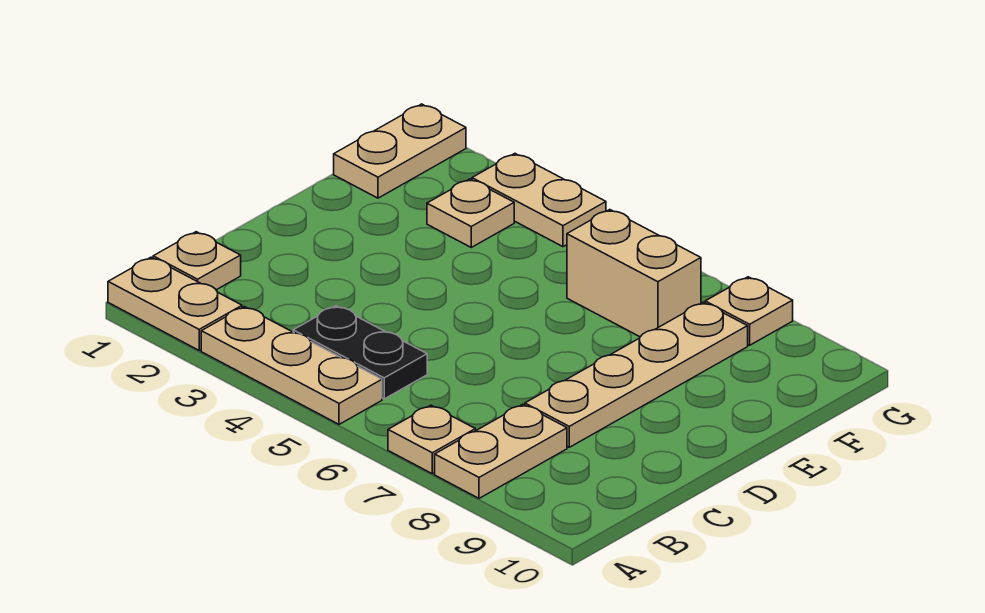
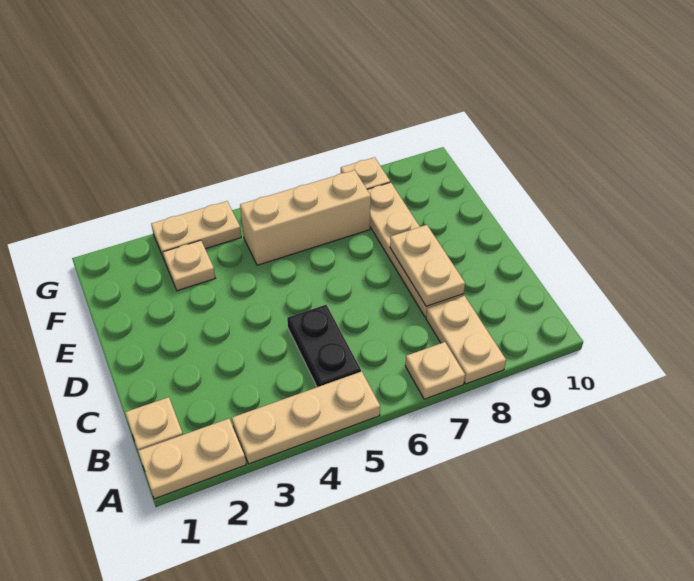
black 1x2 plate [293,306,427,399] -> black 1x2 plate turned to [287,305,361,387]
tan 1x2 plate [334,104,466,198] -> tan 1x2 plate moved to [390,225,465,306]
tan 1x2 brick [567,210,701,337] -> tan 1x3 brick [240,170,371,265]

